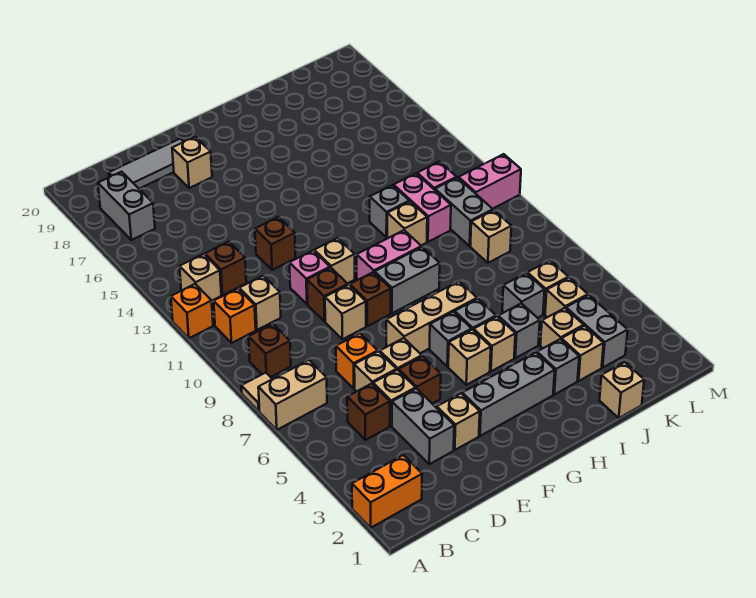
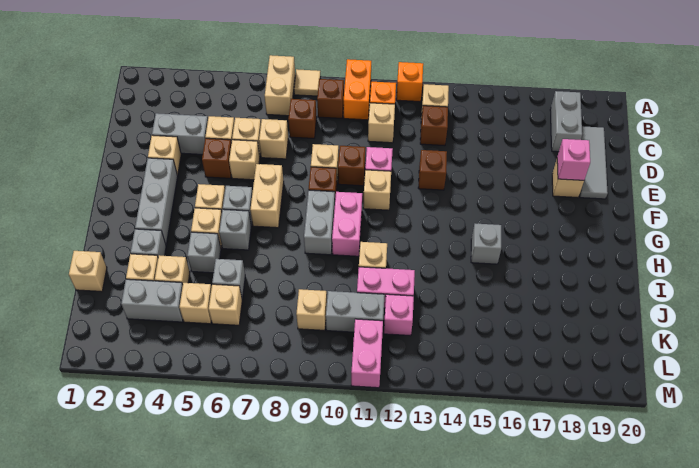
orange 1x2 brick [352,455,422,528] -> orange 1x2 brick moved to [344,59,371,120]
grey 1x2 brick [98,172,155,240] -> grey 1x2 brick turned to [550,91,582,152]
brown 1x1 brick [347,384,390,440] -> brown 1x1 brick moved to [288,99,317,138]
orange 1x1 brick [336,333,378,389] -> tan 1x1 brick [259,119,288,159]
none -> pink 1x1 brick [557,139,590,180]
tan 1x3 brick [386,281,477,353] -> tan 1x2 brick [250,164,284,228]
grey 1x1 brick [370,185,409,238] -> grey 1x1 brick moved to [471,224,501,264]

